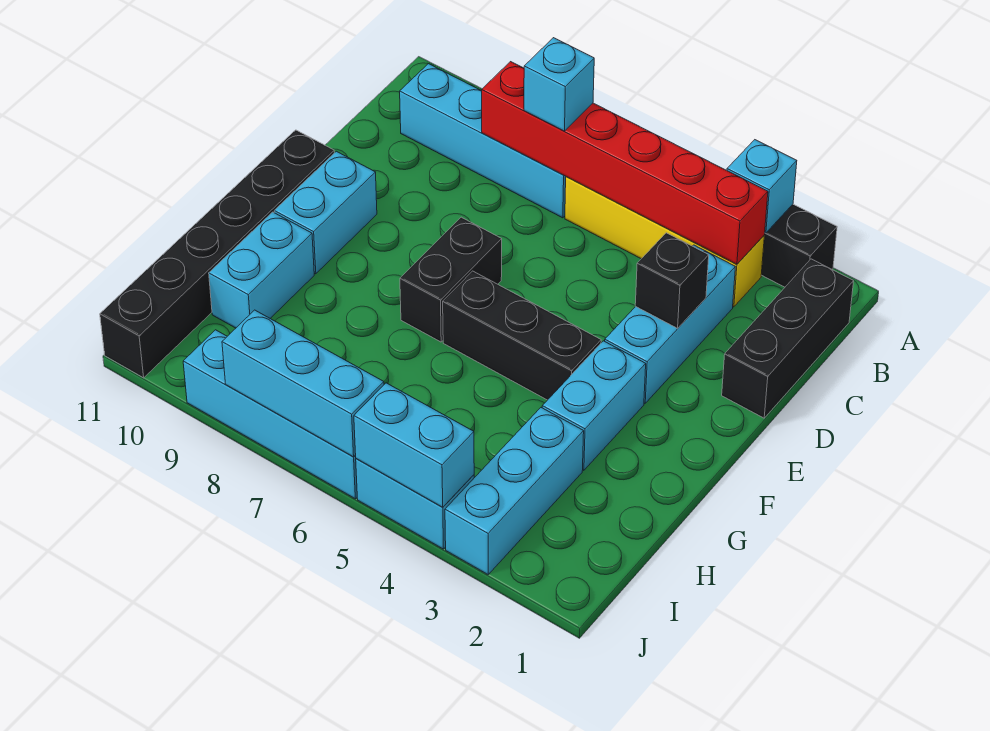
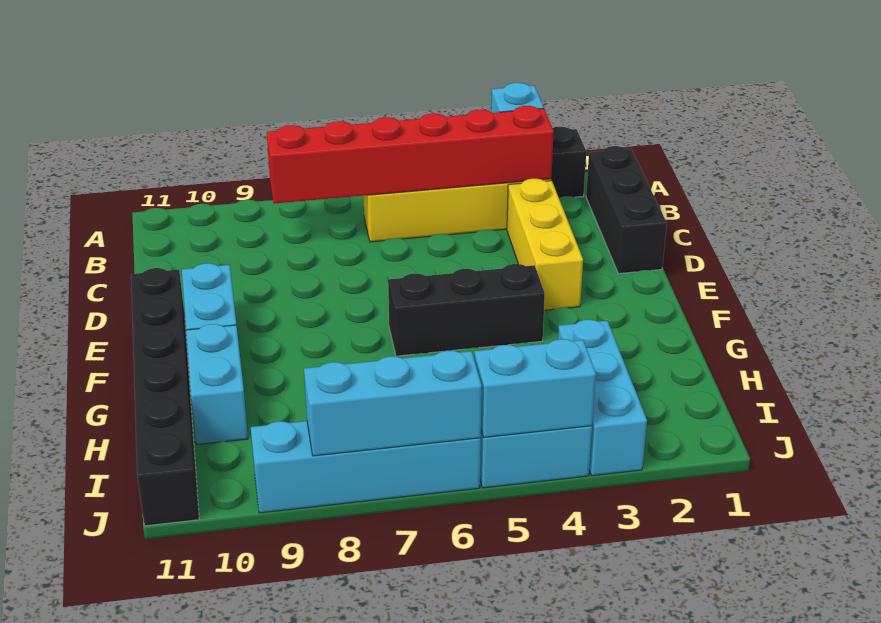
cyan 1x4 brick [400,64,566,218] -> none
cyan 1x1 brick [524,38,594,131] -> none
cyan 1x3 brick [605,245,735,403] -> yellow 1x3 brick [507,179,583,310]
black 1x1 brick [635,233,709,328] -> none
black 1x2 brick [400,217,502,342] -> none
cyan 1x2 brick [542,341,646,470] -> none

